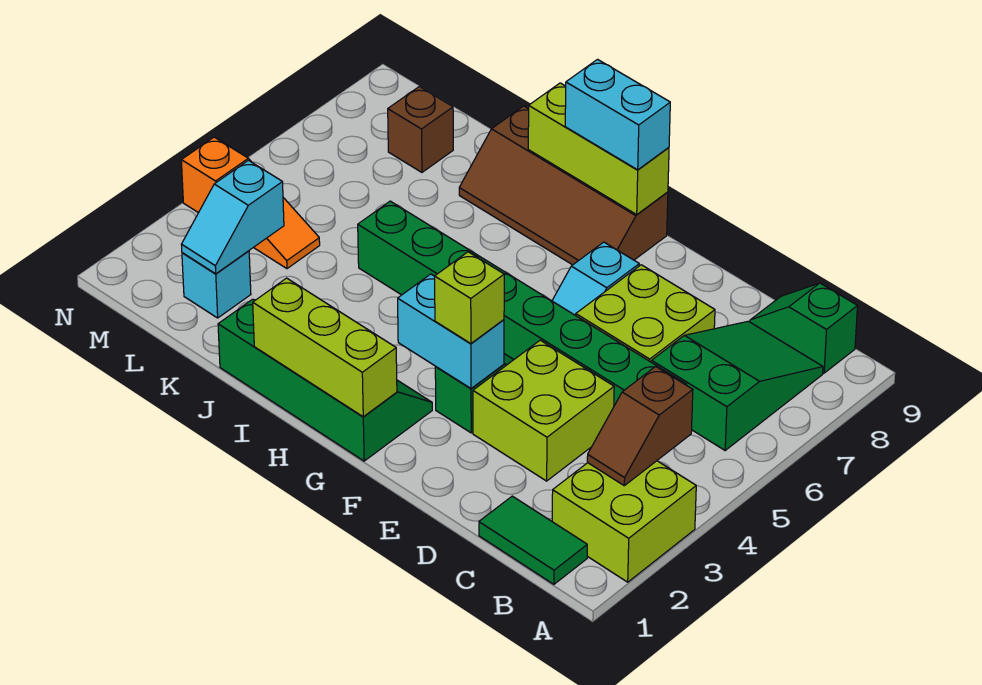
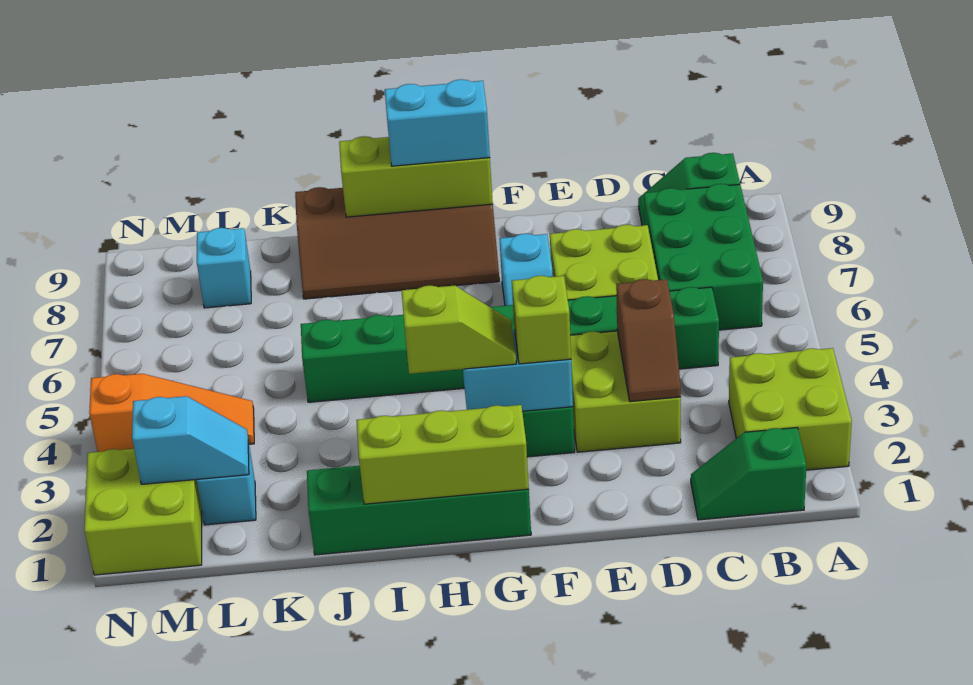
green 1x2 tile [479,496,587,584] -> green 1x2 slope [691,428,806,520]
brown 1x2 slope [587,367,693,486] -> brown 1x2 slope moved to [616,279,681,402]
green 2x3 slope [652,321,823,450] -> green 2x3 brick [644,184,763,330]
none -> lime 1x2 slope [401,285,516,374]
cyan 1x2 slope [181,160,284,274] -> cyan 1x2 slope turned to [132,396,249,484]
brown 1x1 brick [388,87,453,172] -> cyan 1x1 brick [197,228,251,308]
none -> lime 2x2 brick [84,449,202,575]

